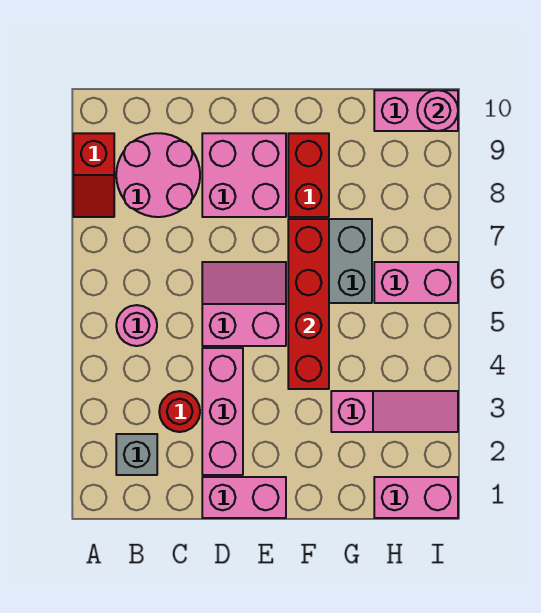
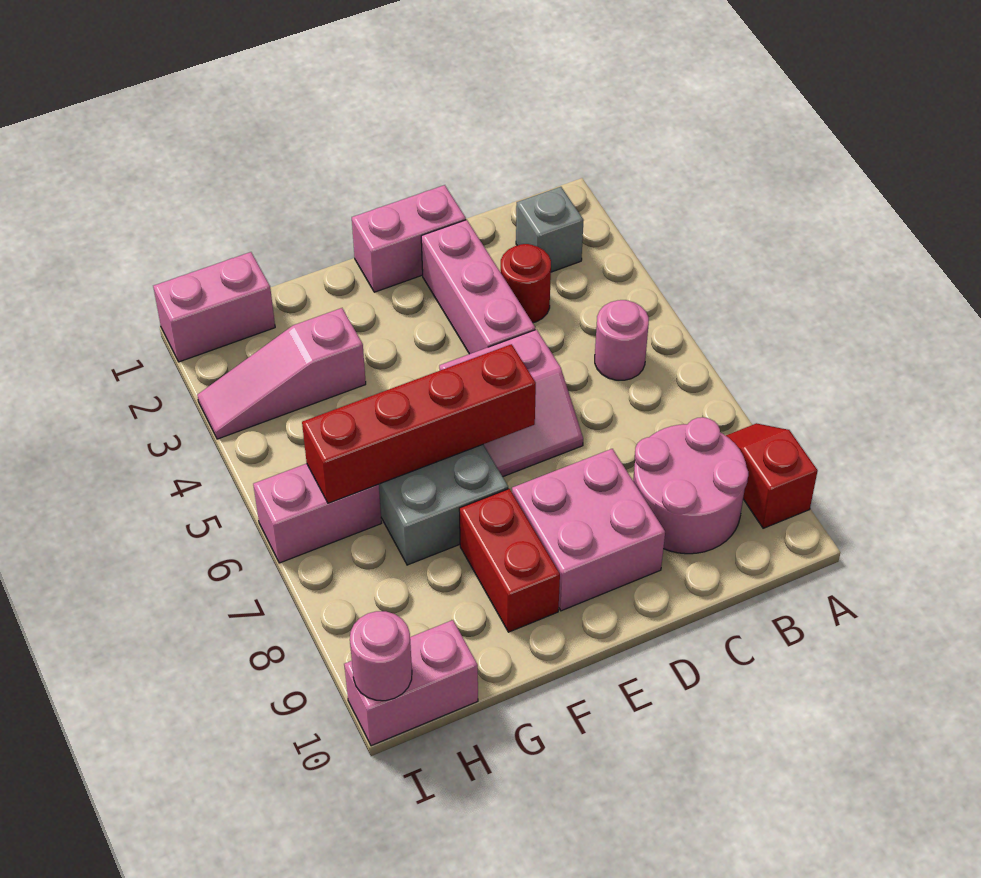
red 1x4 brick [288,219,329,389] -> red 1x4 brick turned to [302,344,536,503]

